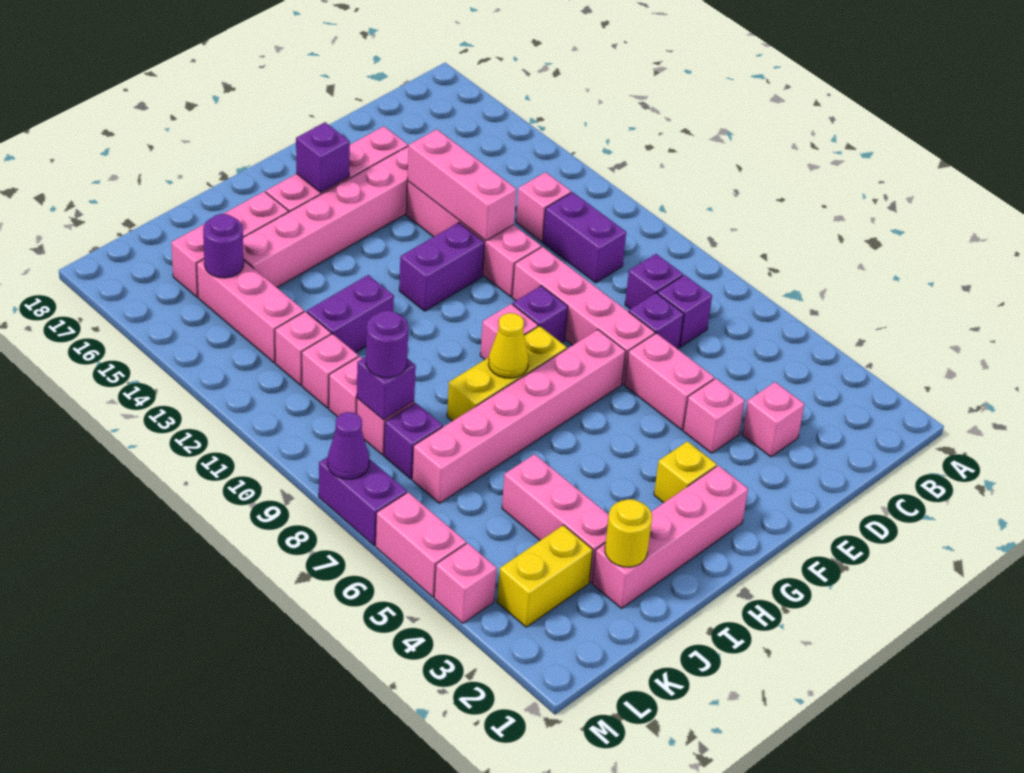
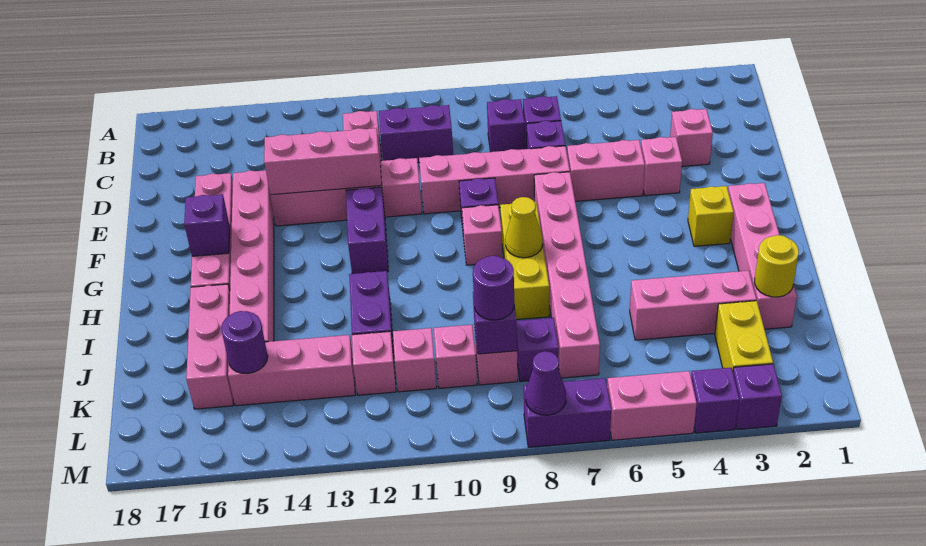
none -> purple 1x1 brick [733,364,782,430]
pink 1x1 brick [434,543,497,623] -> purple 1x1 brick [691,368,739,433]

